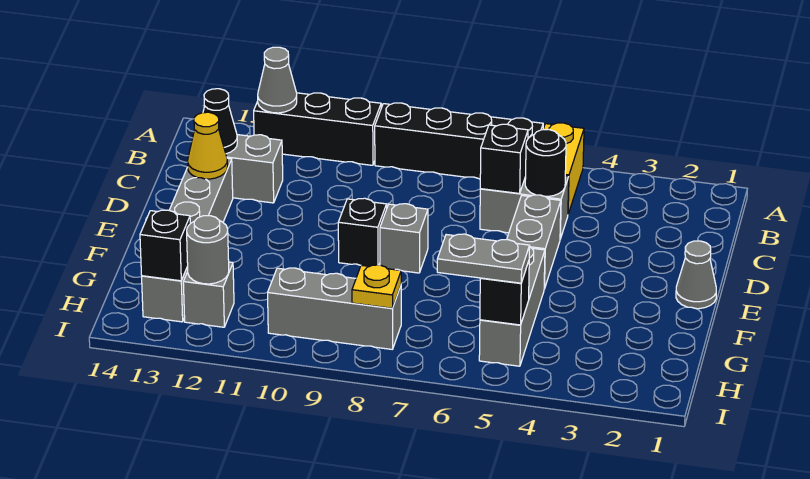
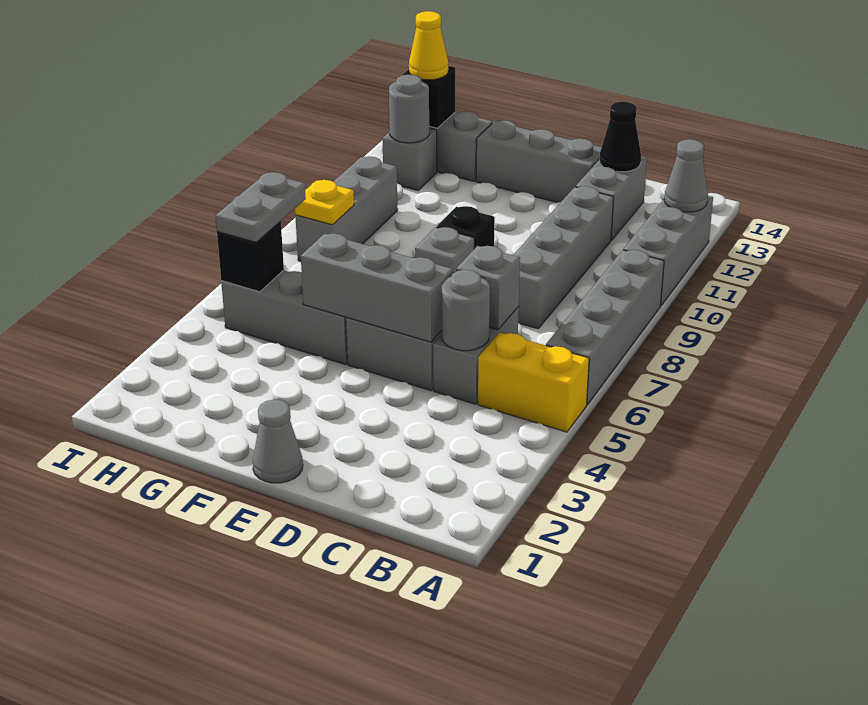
black 1x4 brick [375,103,543,179] -> grey 1x4 brick [546,250,664,405]
black 1x3 brick [254,93,381,165] -> grey 1x3 brick [623,196,713,306]
black 1x1 round brick [525,129,566,197] -> grey 1x1 round brick [442,270,490,351]
black 1x1 brick [480,124,528,193] -> grey 1x1 brick [456,246,520,330]
none -> grey 1x4 brick [514,186,614,329]
none -> grey 1x3 brick [301,233,453,342]
yellow 1x1 cone [187,112,228,179] -> yellow 1x1 cone moved to [409,11,448,80]

